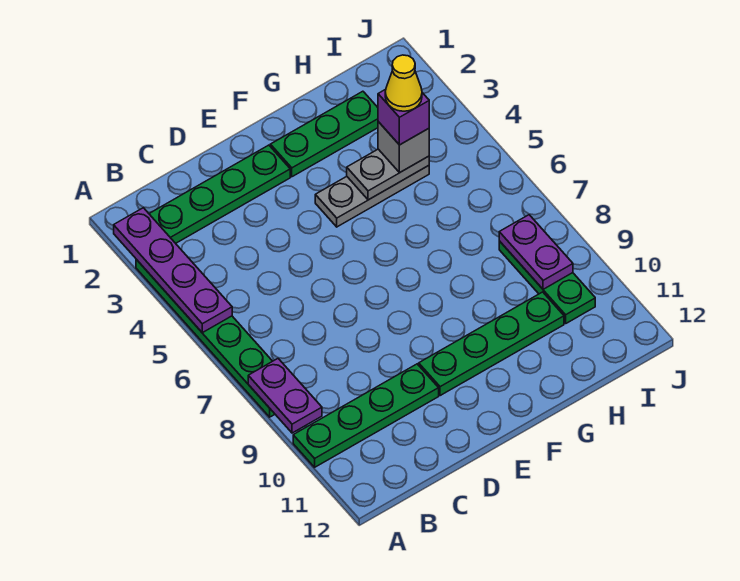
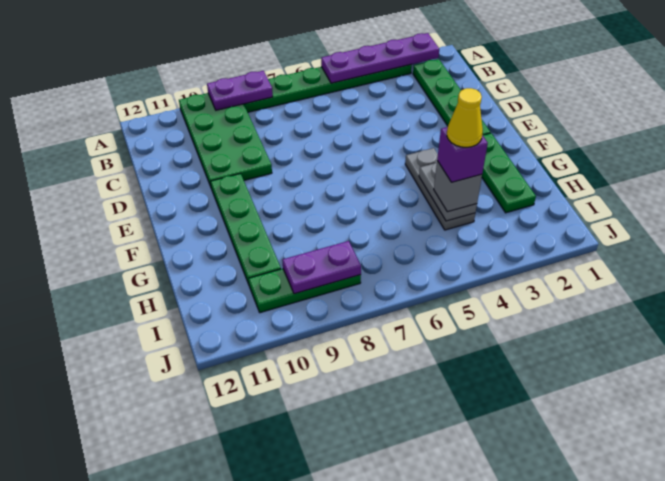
green 1x4 plate [293,364,439,467] -> green 2x4 plate [179,93,272,189]

